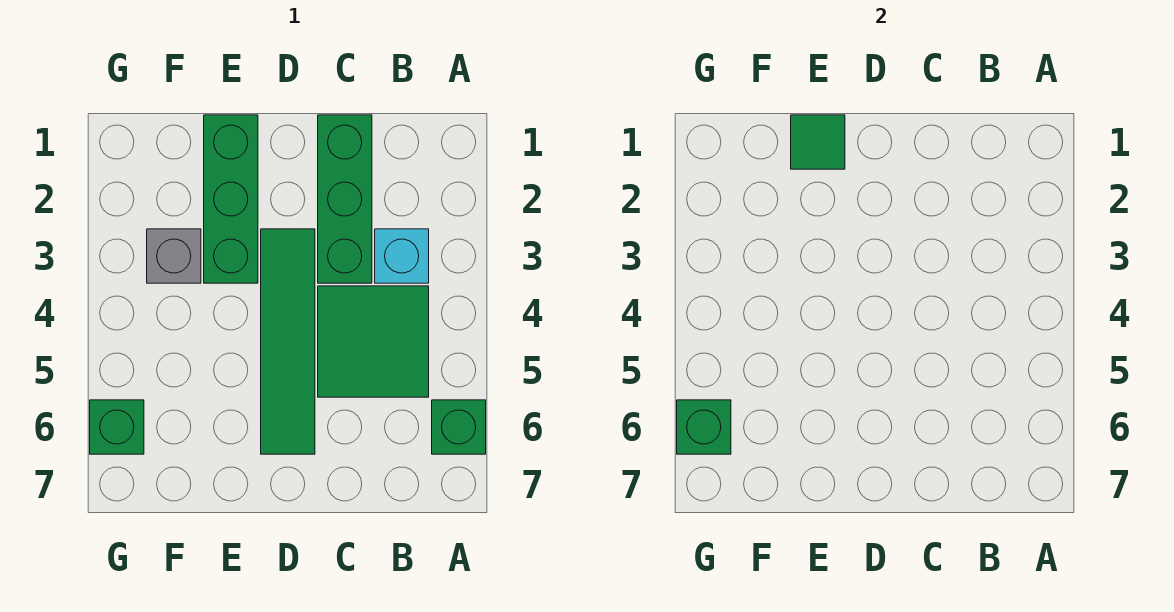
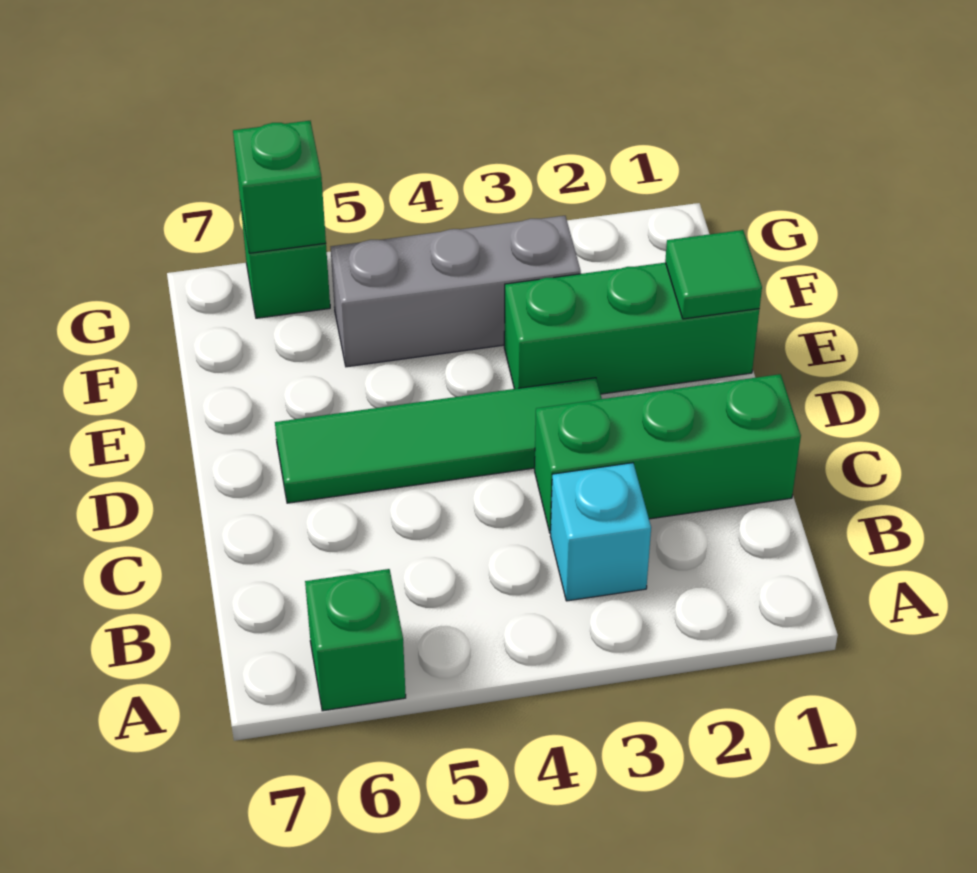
green 2x2 tile [318,286,429,397] -> none
grey 1x1 brick [147,229,201,283] -> grey 1x3 brick [331,216,581,367]

